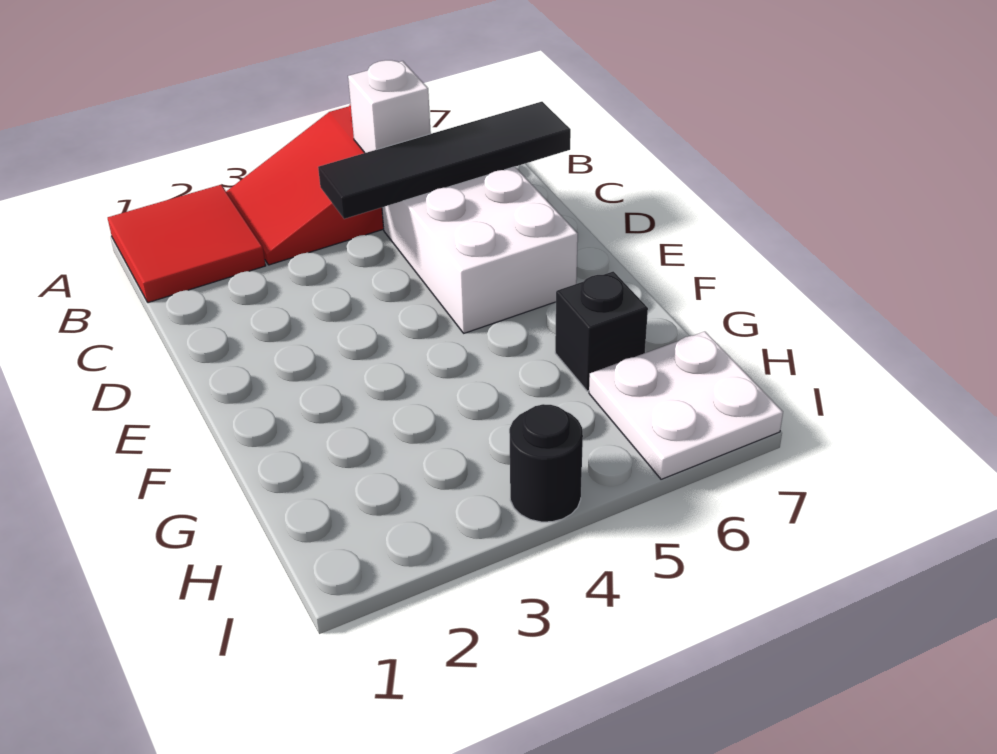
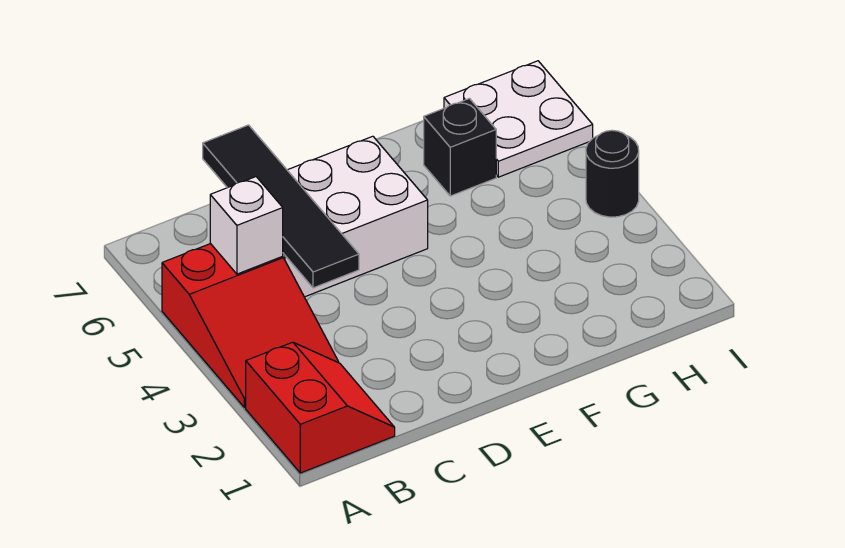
red 2x2 tile [108,185,266,303] -> red 2x2 slope [246,342,395,473]

